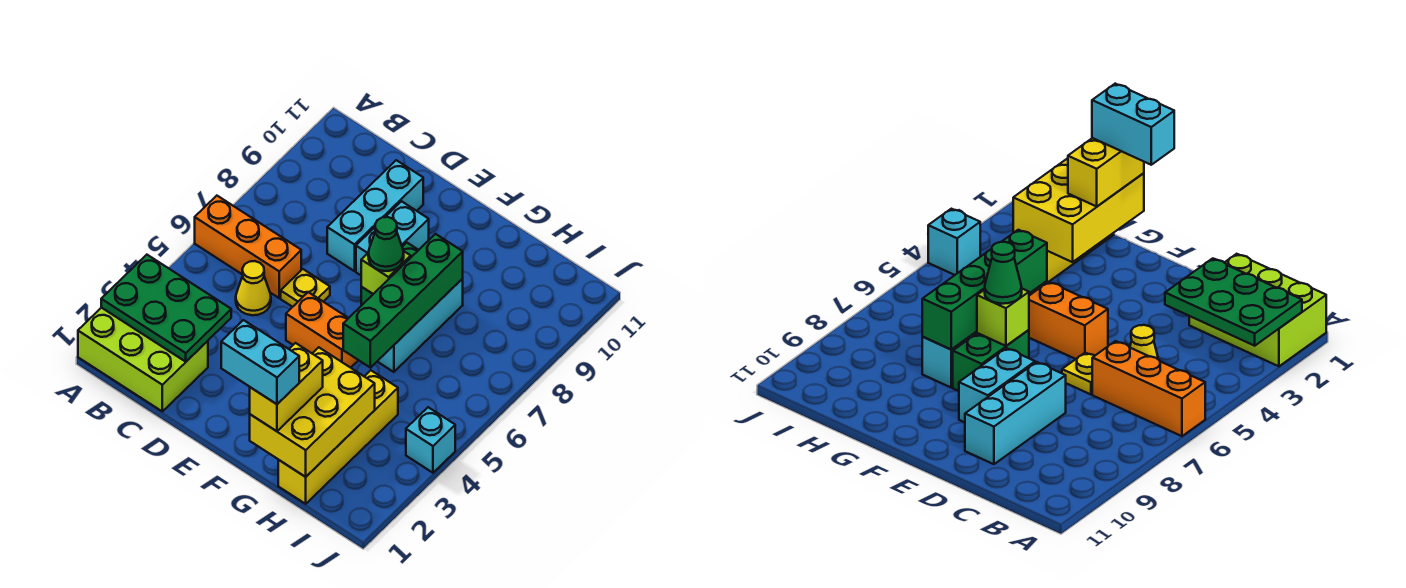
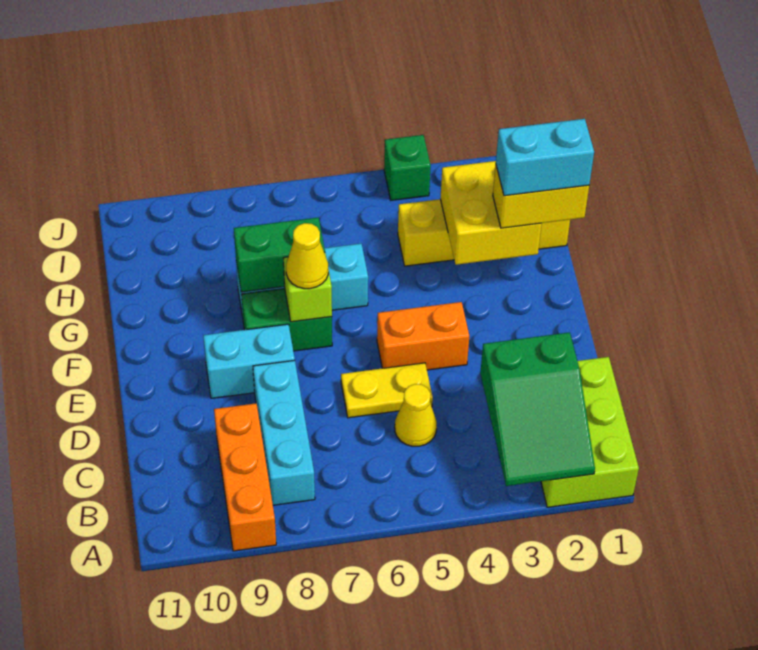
green 2x3 plate [101,255,231,362] -> green 2x3 slope [480,332,595,486]
orange 1x3 brick [195,196,301,298] -> orange 1x3 brick moved to [214,403,276,551]
yellow 1x1 plate [281,269,330,307] -> yellow 1x2 plate [341,363,433,418]
cyan 1x3 brick [327,160,423,271] -> cyan 1x3 brick turned to [253,360,315,505]
orange 1x2 brick [286,292,358,368] -> orange 1x2 brick turned to [377,302,469,370]
cyan 1x2 brick [221,320,299,404] -> cyan 1x2 brick turned to [496,119,594,196]
green 1x1 cone [368,217,404,271] -> yellow 1x1 cone [286,223,328,289]
yellow 2x3 brick [250,347,375,477] -> yellow 2x2 brick [440,161,542,265]
green 1x4 brick [343,234,463,368] -> green 1x2 brick [234,218,325,292]
cyan 1x1 brick [406,407,455,473] -> green 1x1 brick [384,135,431,200]

